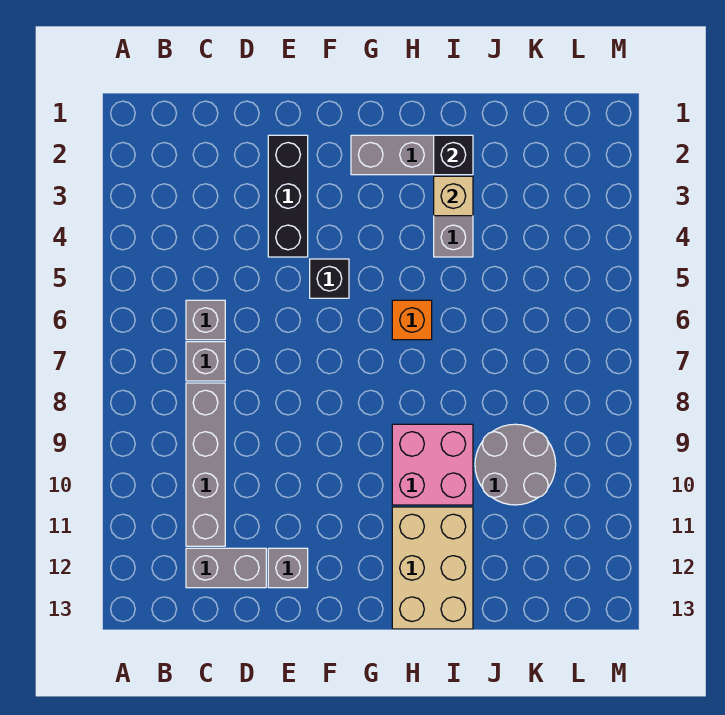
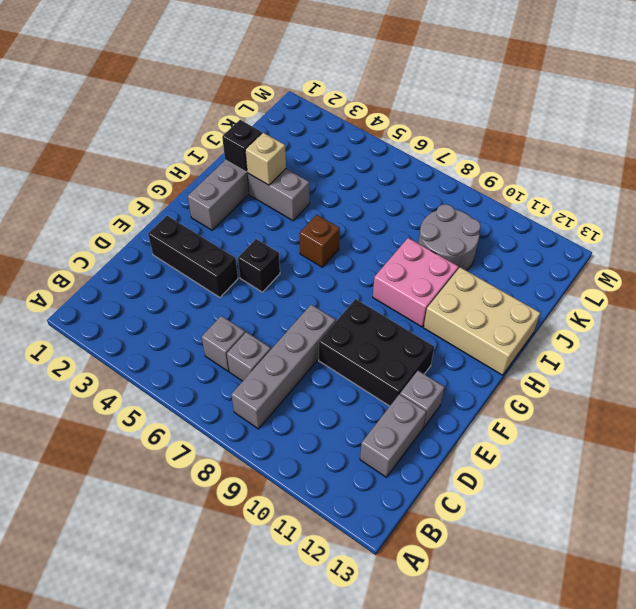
grey 1x4 brick [186,383,225,546] -> grey 1x4 brick turned to [231,305,336,429]
none -> black 2x3 brick [319,299,434,406]
orange 1x1 brick [392,300,432,340] -> brown 1x1 brick [299,215,340,267]

